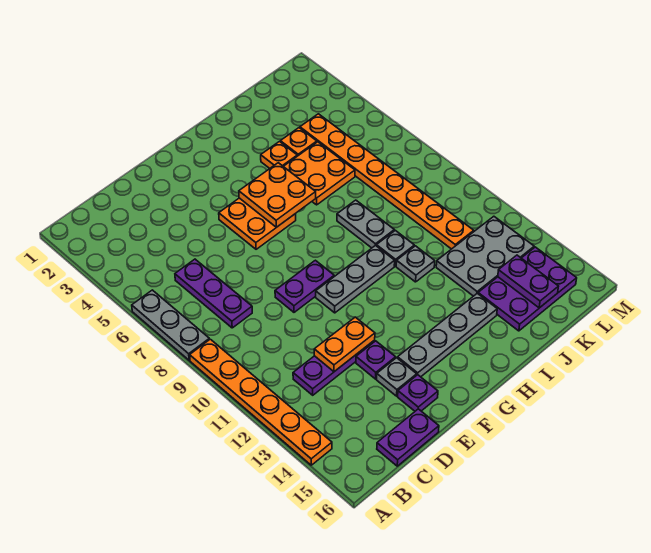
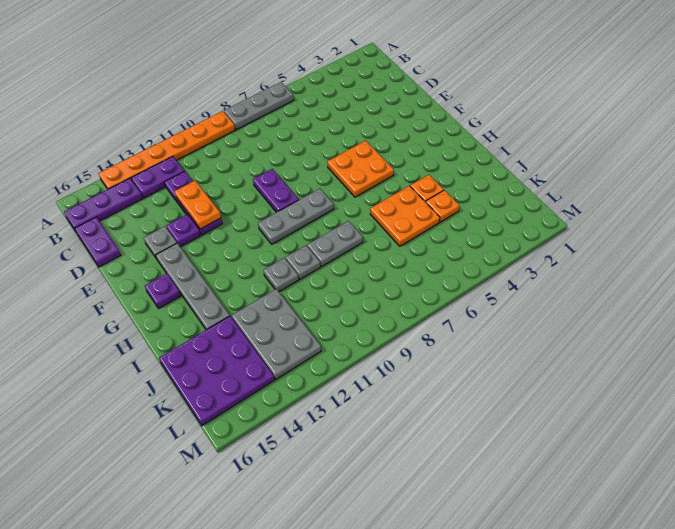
purple 1x3 plate [175,259,252,328] -> purple 1x3 plate moved to [64,178,143,230]
purple 1x1 plate [398,375,438,411] -> purple 1x1 plate moved to [145,273,181,309]
grey 1x3 plate [316,245,395,313] -> grey 1x3 plate turned to [258,189,334,244]
orange 2x2 plate [239,163,316,227] -> none
purple 2x3 plate [478,247,577,331] -> purple 3x3 plate [159,316,274,425]
orange 1x8 plate [300,114,474,249] -> none
purple 1x2 plate [498,255,558,308] -> purple 1x2 plate moved to [131,156,184,198]

